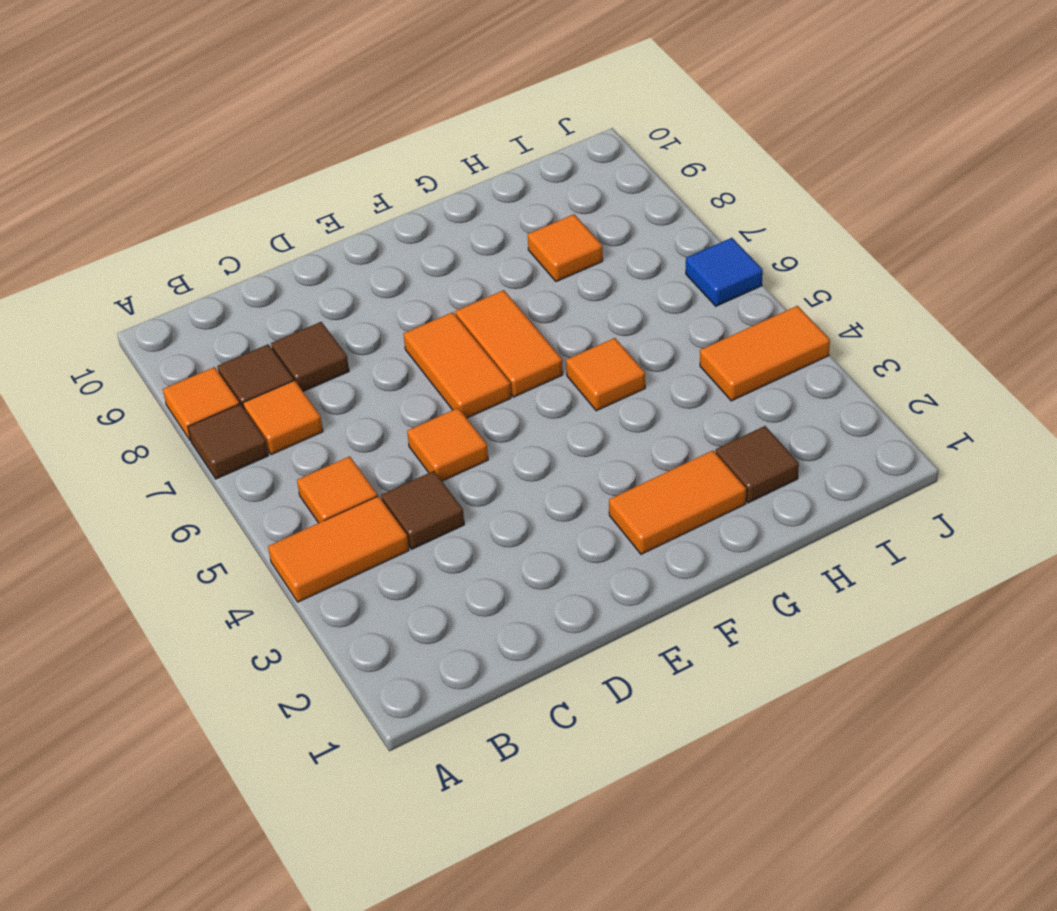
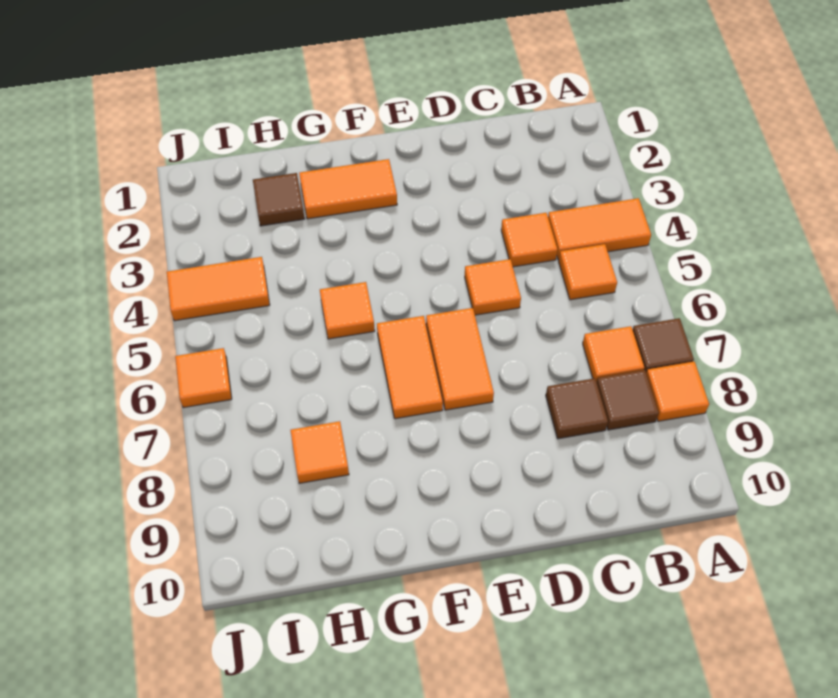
brown 1x1 tile [381,471,464,549] -> orange 1x1 tile [501,213,557,267]
blue 1x1 tile [686,238,763,306] -> orange 1x1 tile [175,348,232,408]

